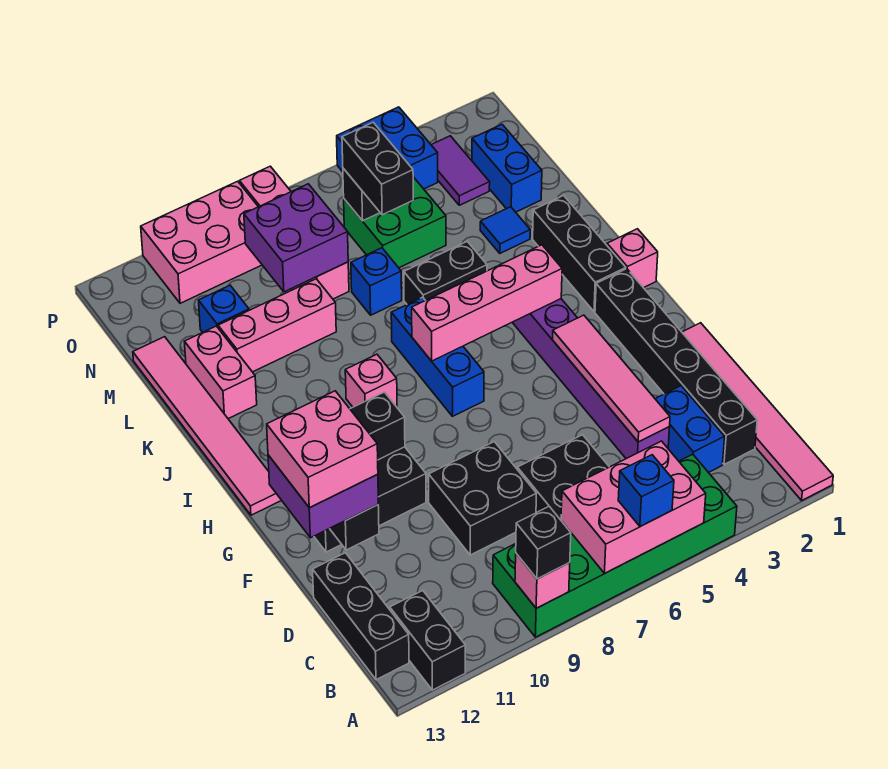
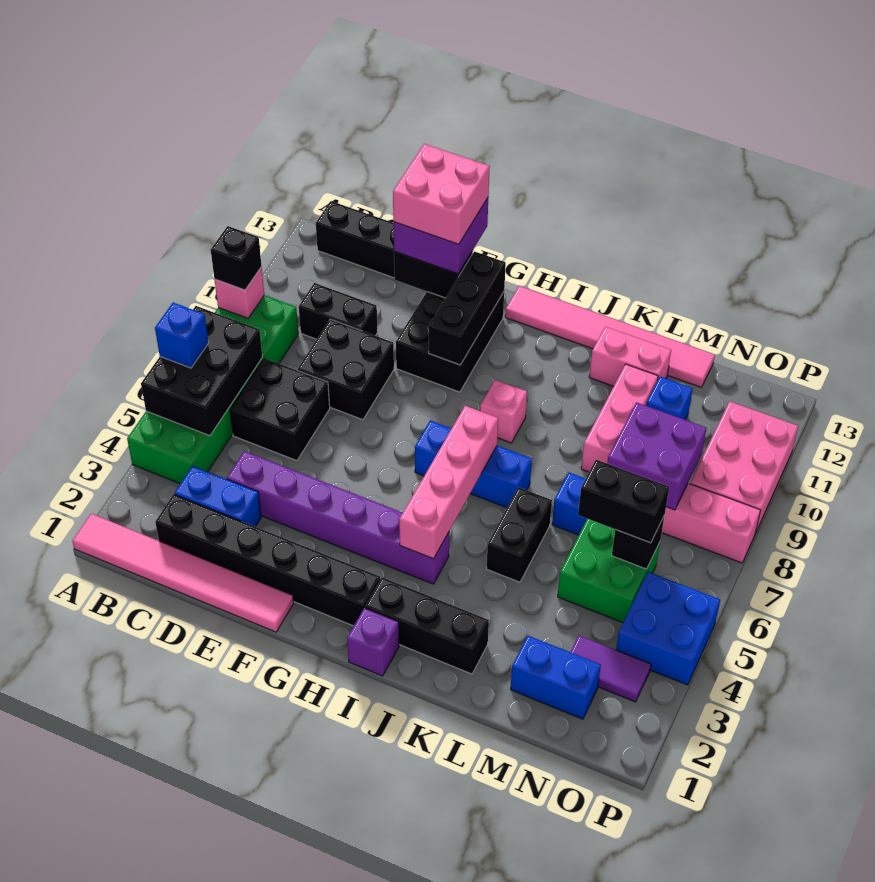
pink 2x3 brick [561,441,706,573] -> black 2x3 brick [141,306,262,436]
black 1x2 brick [390,591,465,690] -> black 1x2 brick moved to [299,283,378,339]
pink 1x4 tile [553,315,670,442] -> none
pink 1x1 brick [607,229,658,288] -> purple 1x1 brick [347,608,399,676]
blue 1x1 tile [480,207,530,253] -> none

